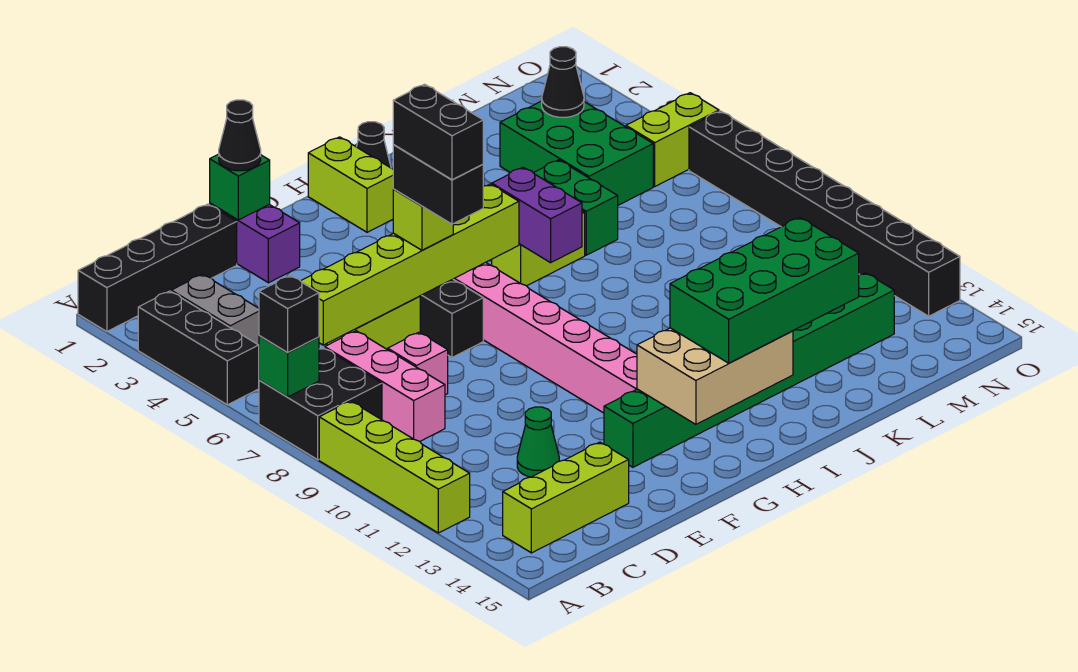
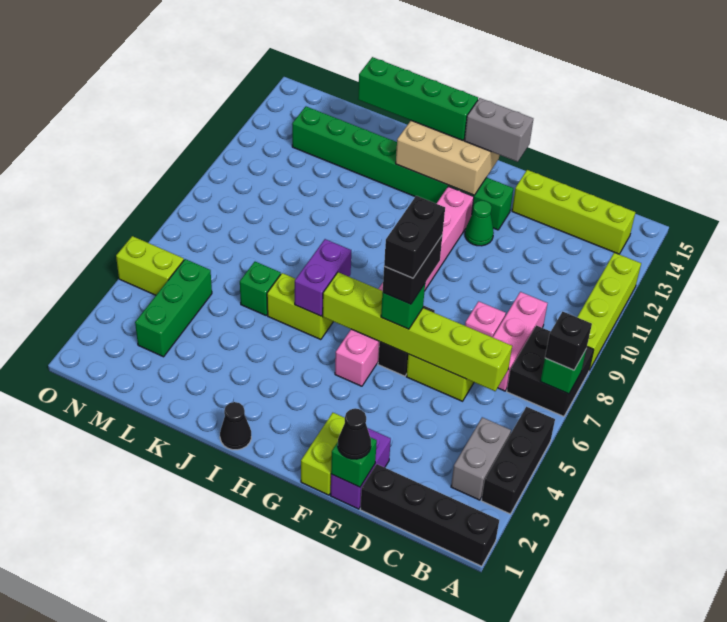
lime 1x3 brick [503,442,629,553] -> lime 1x4 brick [512,170,635,254]
green 1x1 cone [517,407,559,477] -> green 1x1 cone moved to [465,201,494,246]
lime 1x1 brick [393,189,453,250] -> green 1x1 brick [381,284,425,329]
none -> grey 1x2 brick [465,98,533,162]
lime 1x2 brick [308,137,393,232] -> lime 1x2 brick moved to [301,413,345,495]
green 2x4 brick [670,217,859,363] -> green 1x4 brick [358,57,478,140]
green 1x2 brick [534,160,618,255] -> green 1x1 brick [240,262,281,315]
green 2x3 brick [500,101,653,205] -> green 1x3 brick [135,259,212,357]
black 1x1 cone [542,47,584,117] -> none
black 1x8 brick [689,111,960,316] -> none

